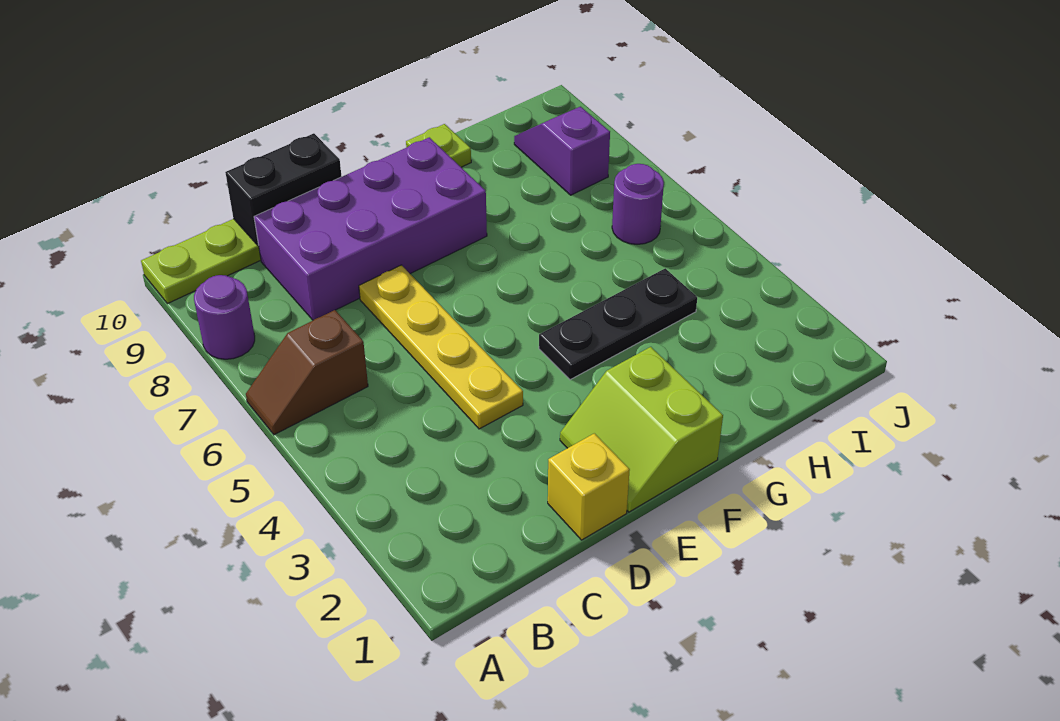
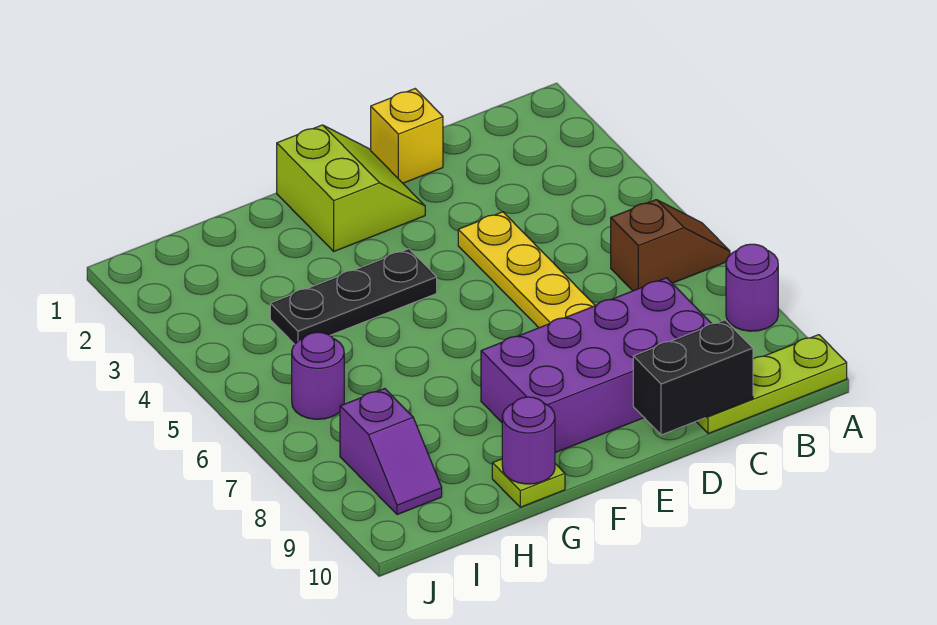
none -> purple 1x1 round brick [502,397,555,484]

